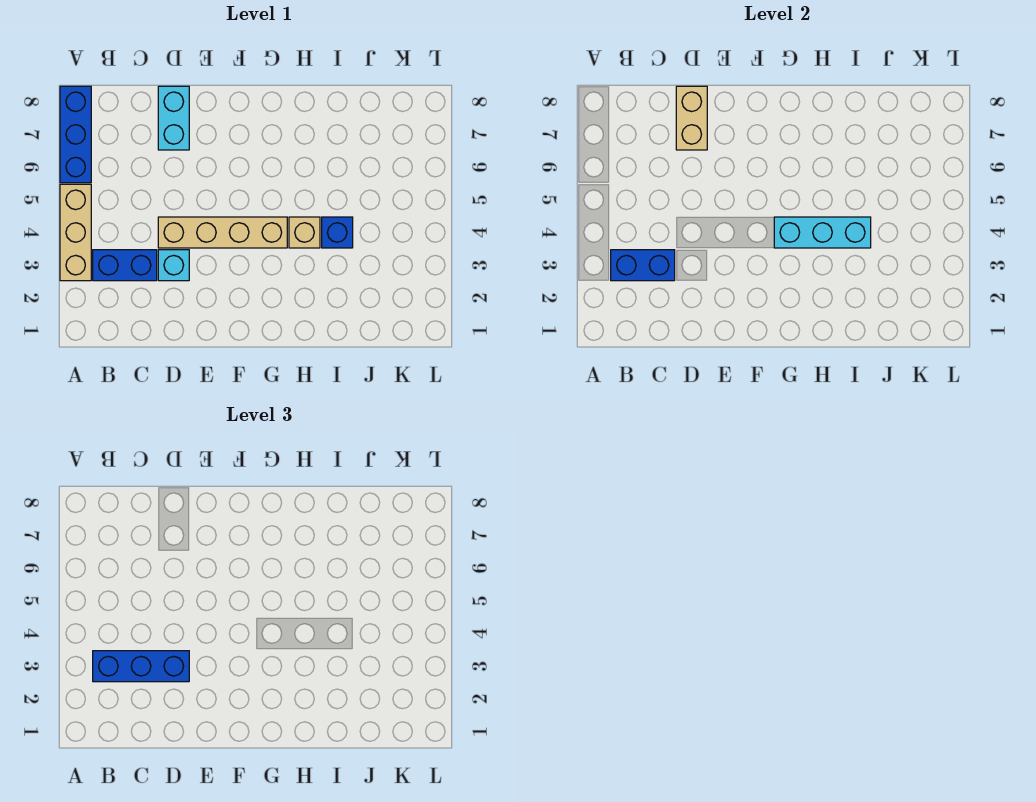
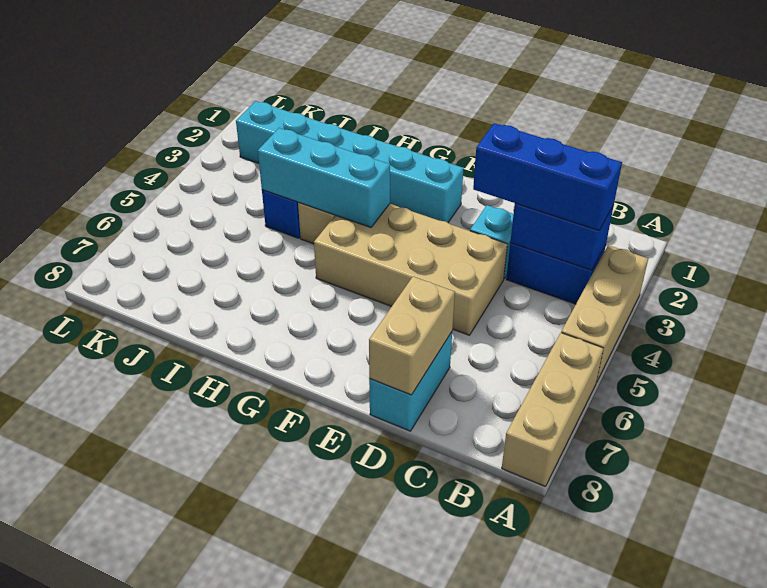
blue 1x3 brick [60,86,91,183] -> tan 1x3 brick [502,333,604,487]
tan 1x4 brick [158,217,287,248] -> tan 2x4 brick [314,204,507,335]
none -> cyan 1x6 brick [236,101,464,222]

